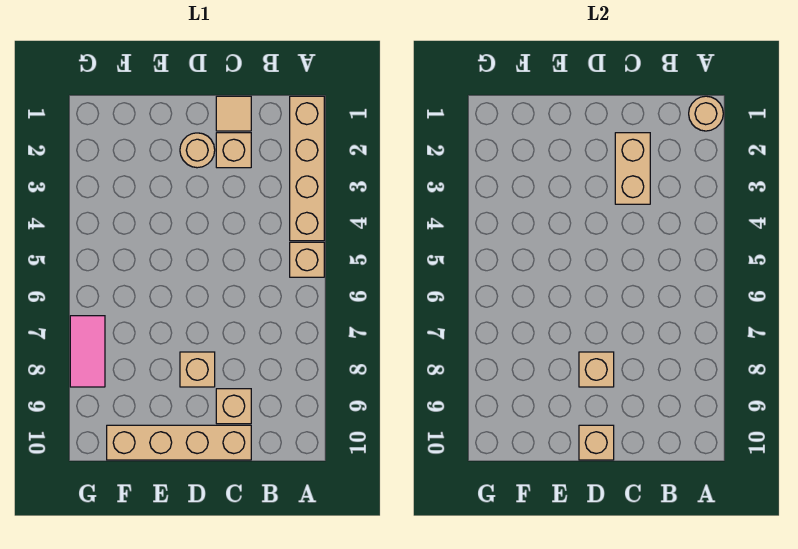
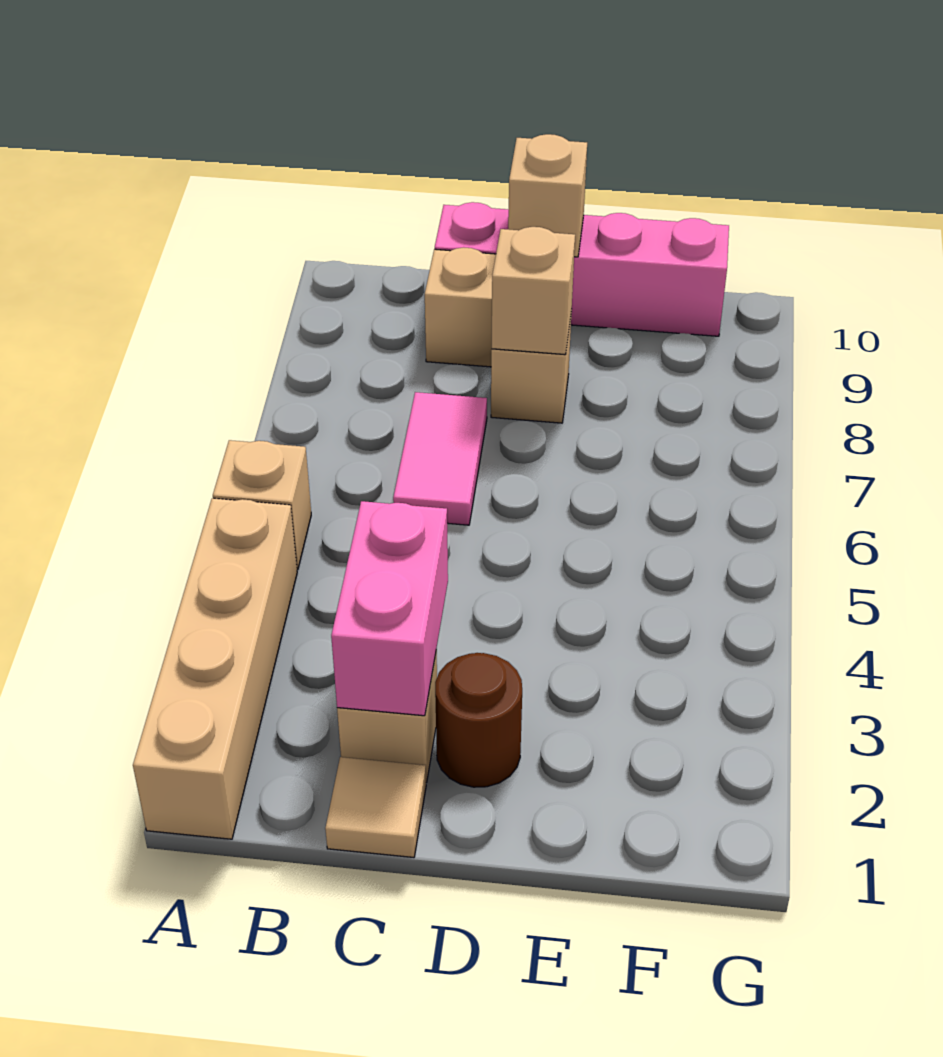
tan 1x1 round brick [689,96,723,131] -> none
tan 1x2 brick [615,133,650,204] -> pink 1x2 brick [331,501,448,716]
tan 1x4 brick [107,425,251,460] -> pink 1x4 brick [435,202,729,336]
tan 1x1 round brick [180,133,215,168] -> brown 1x1 round brick [435,653,522,787]
pink 1x2 tile [70,316,105,387] -> pink 1x2 tile moved to [393,392,487,525]

